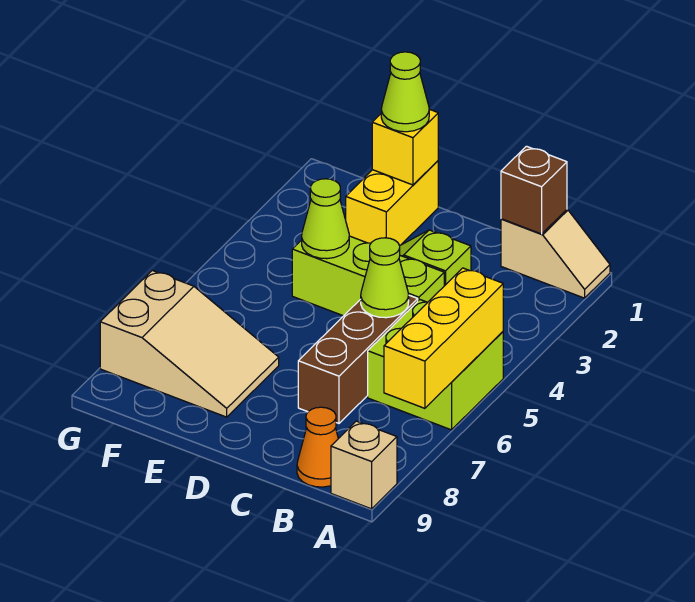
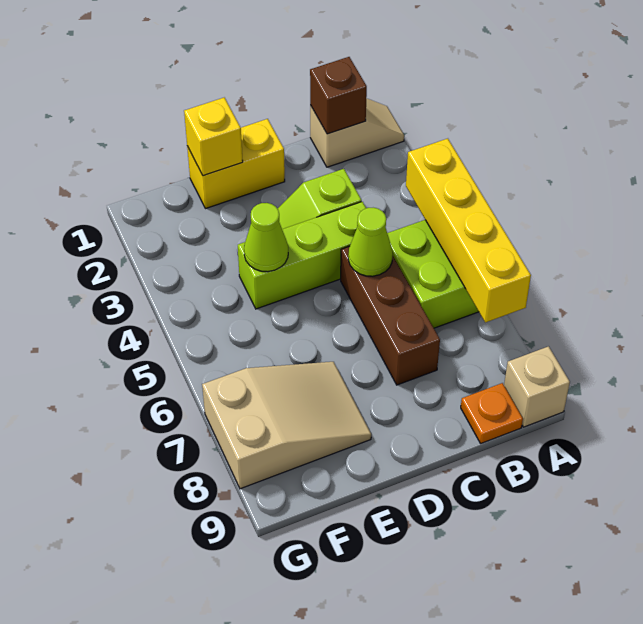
yellow 1x3 brick [384,268,503,408] -> yellow 1x4 brick [406,139,531,322]
orange 1x1 cone [297,407,338,487] -> orange 1x1 plate [461,383,523,443]
yellow 1x2 brick [346,161,438,246] -> yellow 1x2 brick turned to [187,119,285,209]
lime 1x1 cone [381,52,429,132] -> none

